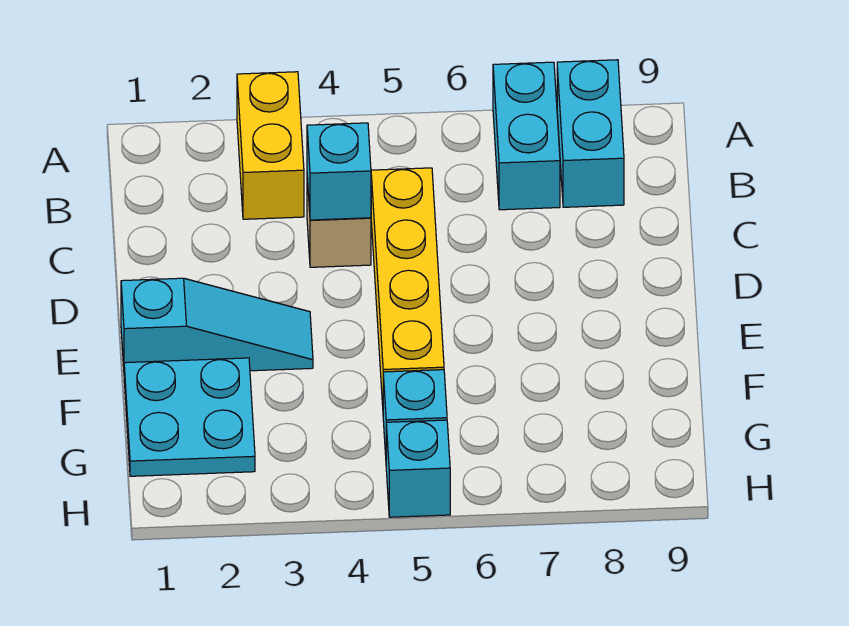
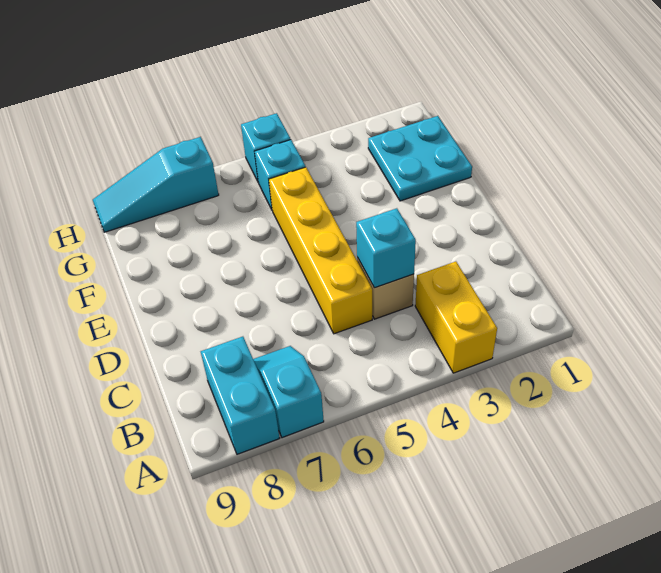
cyan 1x2 brick [493,62,560,210] -> cyan 1x2 slope [253,346,324,438]
cyan 1x3 slope [121,278,313,371] -> cyan 1x3 slope moved to [93,137,219,232]

